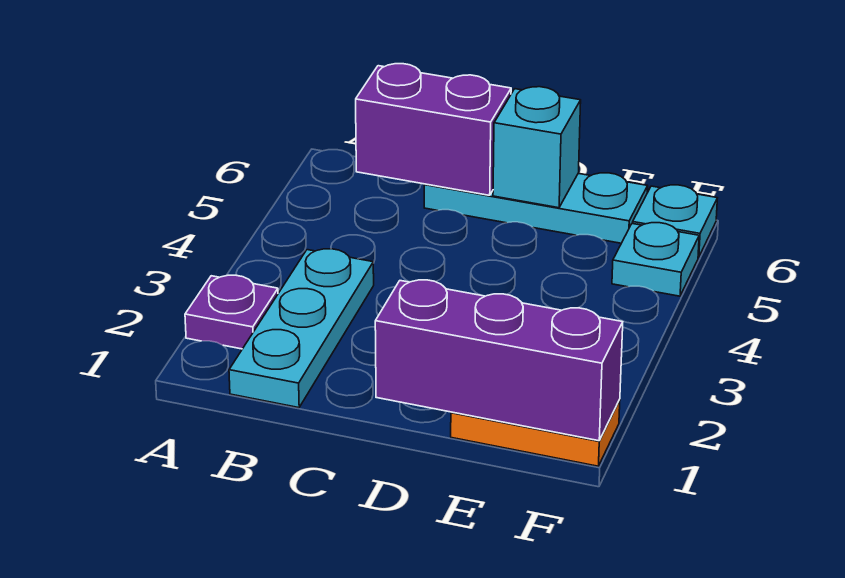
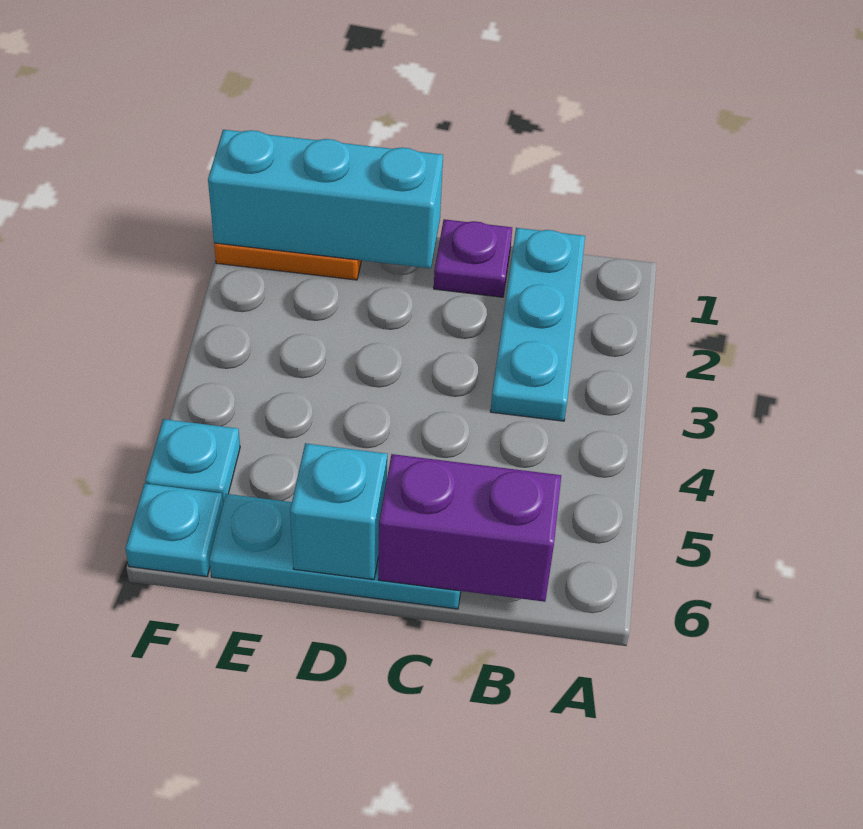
purple 1x1 plate [185,275,278,349] -> purple 1x1 plate moved to [434,219,512,297]
purple 1x3 brick [375,280,623,441] -> cyan 1x3 brick [208,130,443,268]

